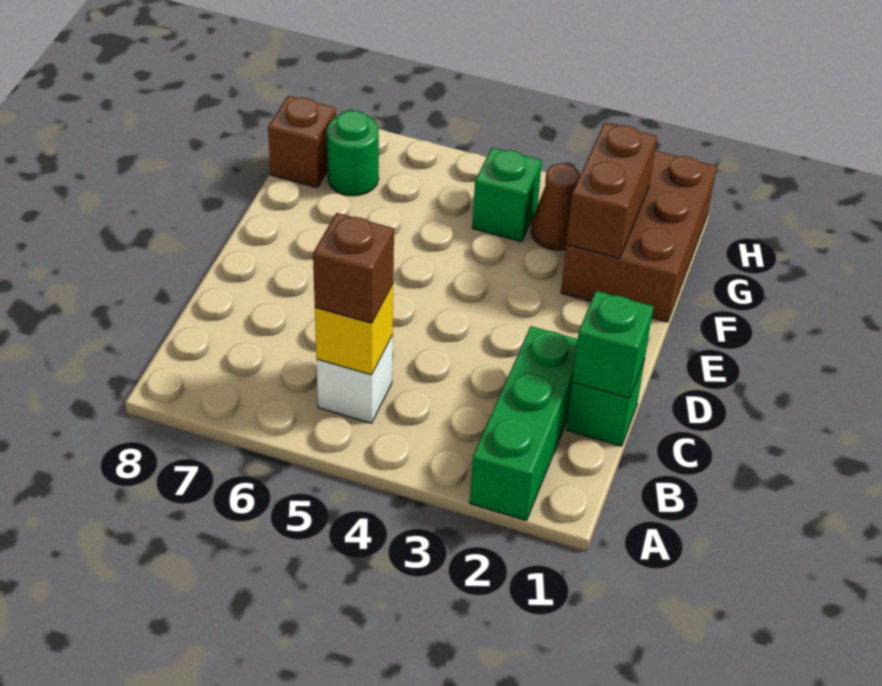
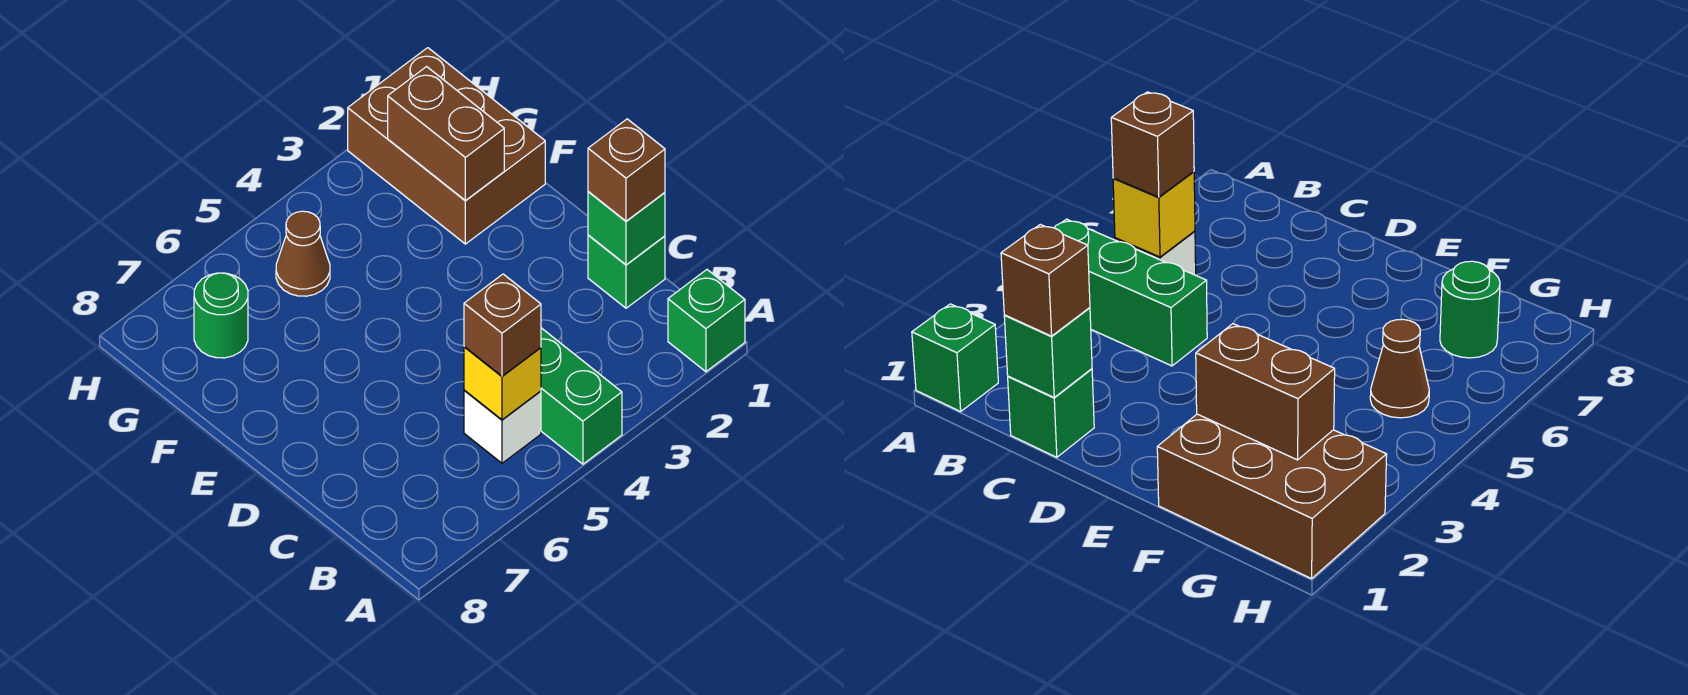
green 1x3 brick [470,326,578,521] -> green 1x3 brick moved to [541,328,622,464]
brown 1x1 cone [531,164,580,250] -> brown 1x1 cone moved to [276,211,330,296]
green 1x1 brick [472,148,542,242] -> green 1x1 brick moved to [668,270,745,372]
brown 1x1 brick [268,96,336,188] -> brown 1x1 brick moved to [588,119,665,221]

